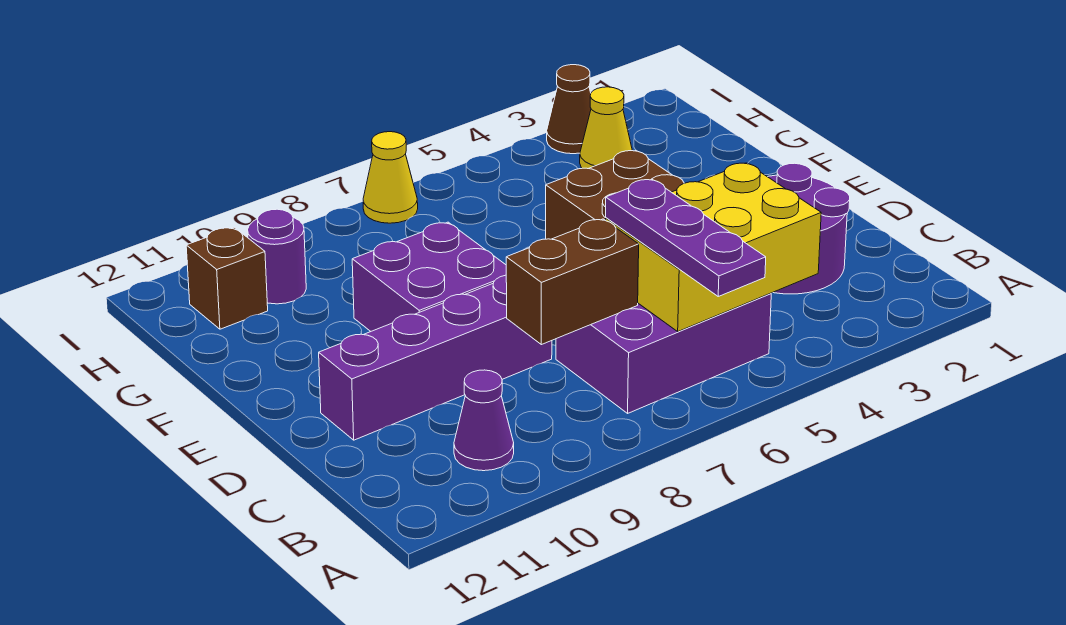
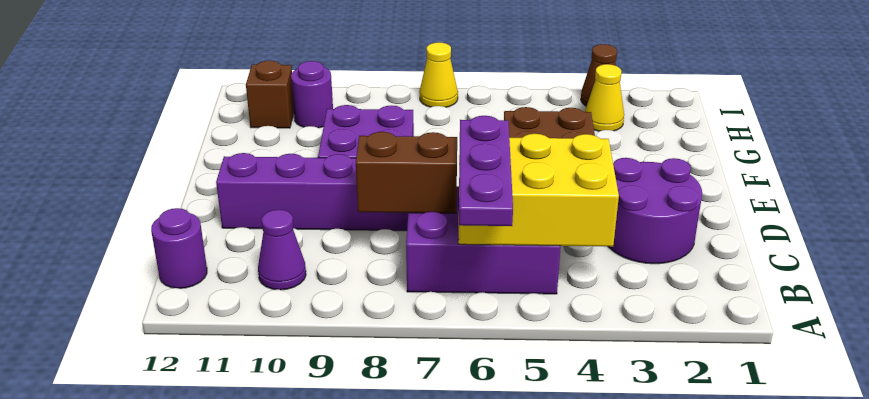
none -> purple 1x1 round brick [151,208,207,288]

